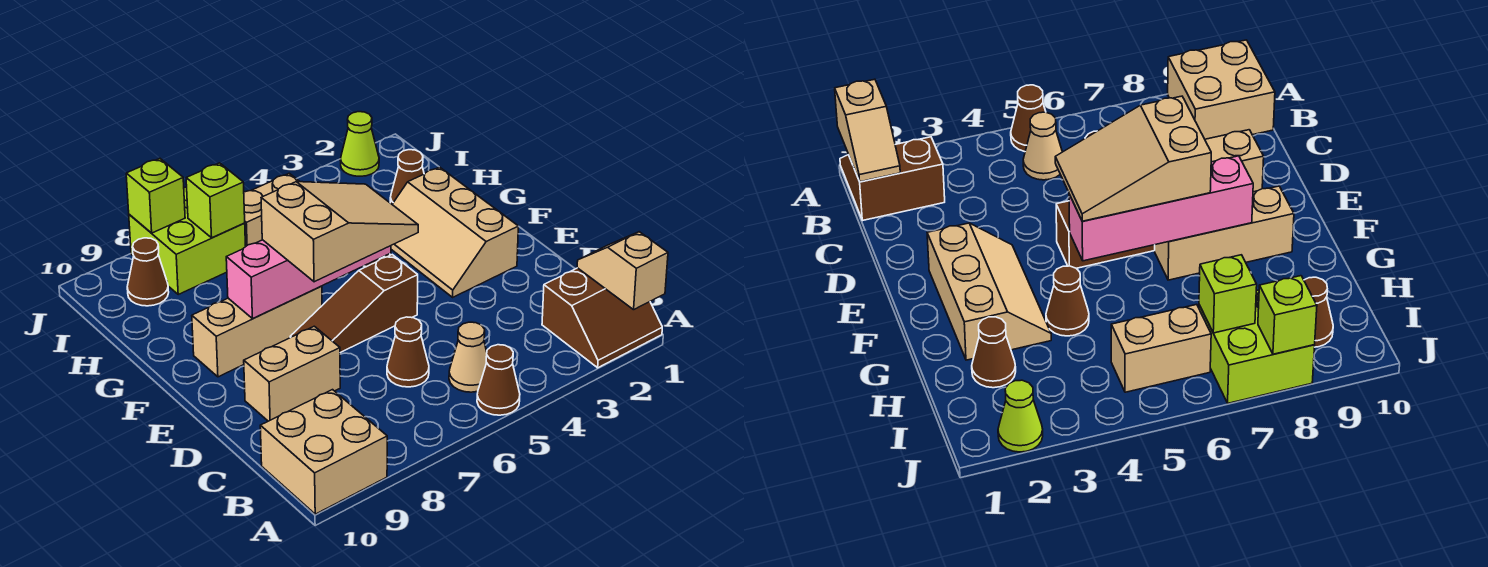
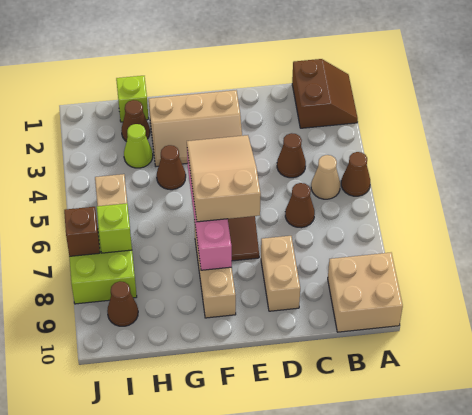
tan 1x2 slope [577,232,668,310] -> none
none -> brown 1x1 cone [277,133,306,178]
lime 1x1 cone [340,112,379,176] -> lime 1x1 cone moved to [124,124,153,168]
none -> brown 1x1 brick [64,207,100,256]
lime 1x1 brick [126,158,185,233] -> lime 1x1 brick moved to [116,76,149,122]

